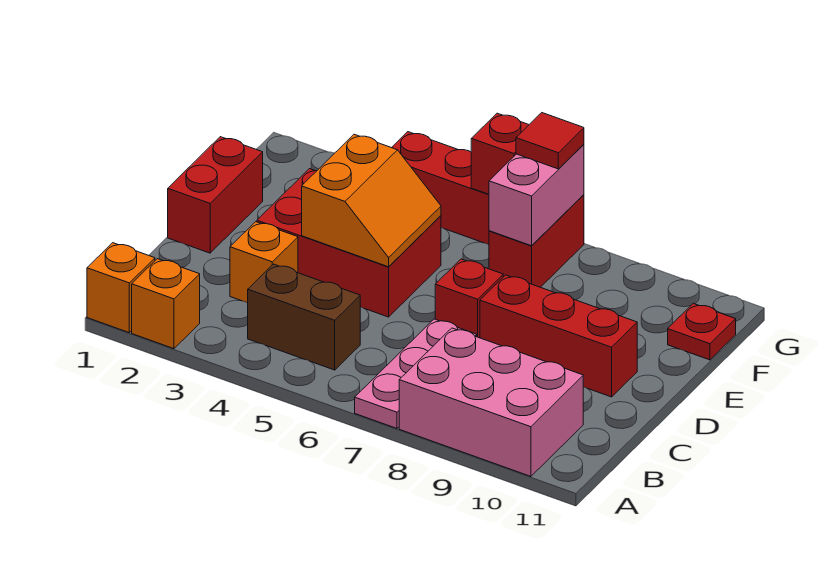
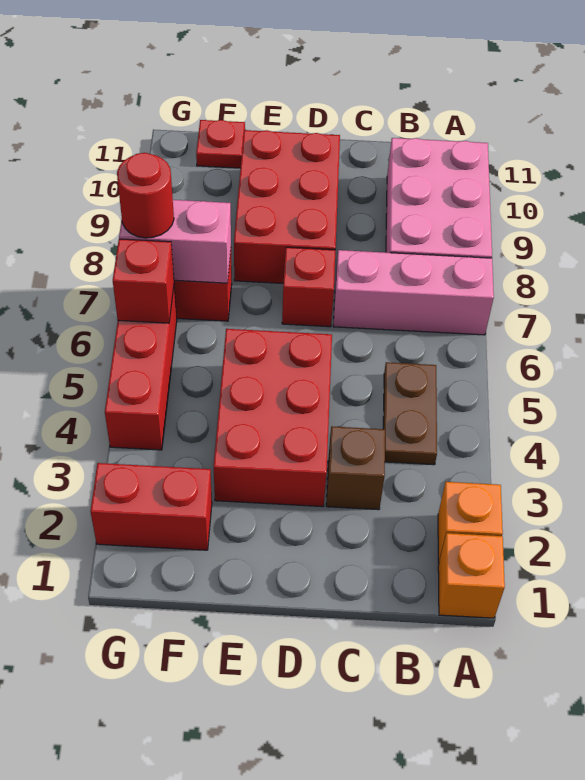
pink 1x3 plate [355,319,477,428] -> pink 1x3 brick [333,250,494,335]
brown 1x2 brick [248,264,360,370] -> brown 1x2 plate [383,362,437,465]
orange 1x1 brick [230,222,298,303] -> brown 1x1 brick [326,427,385,510]
red 1x2 brick [168,137,263,253] -> red 1x2 brick moved to [90,463,212,550]
orange 2x2 slope [302,134,441,267] -> none
red 1x3 brick [480,275,637,397] -> red 2x3 brick [234,130,340,283]
red 1x1 tile [516,113,584,169] -> red 1x1 round brick [117,153,174,238]

